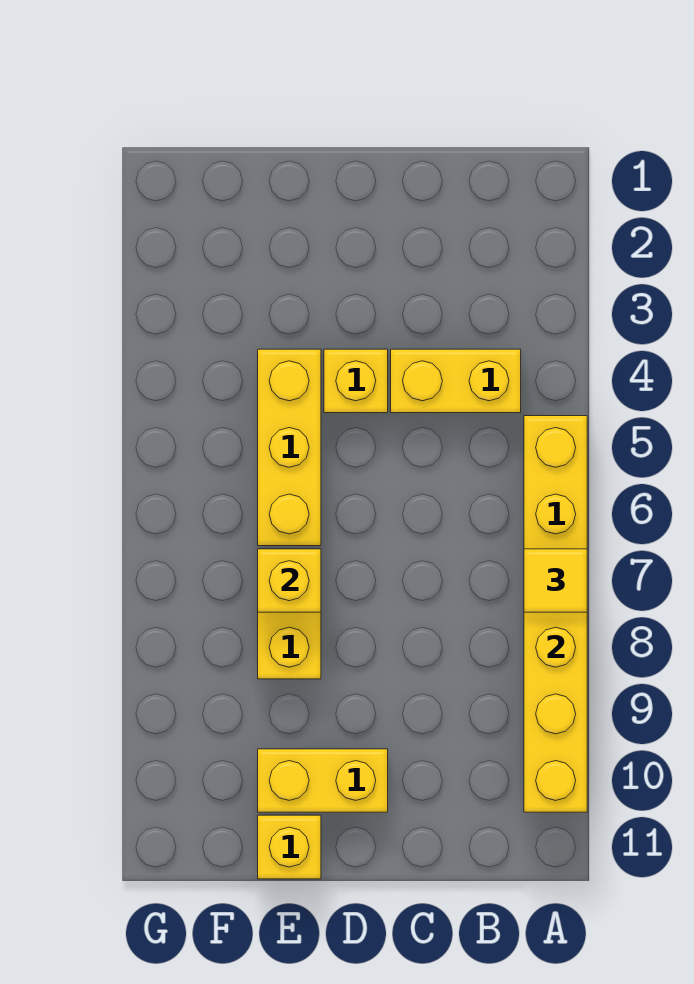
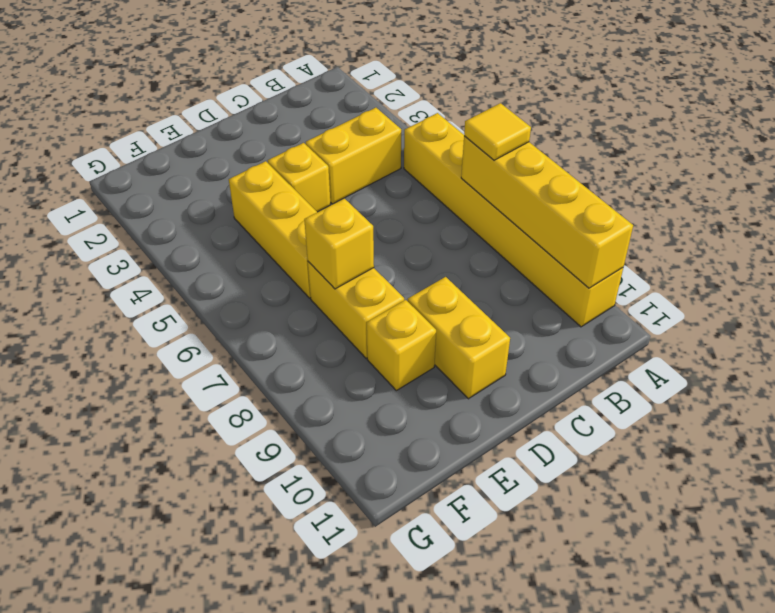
yellow 1x2 brick [258,749,388,812] -> yellow 1x2 brick turned to [408,277,510,399]
yellow 1x1 brick [258,815,321,879] -> yellow 1x1 brick moved to [367,300,436,391]

